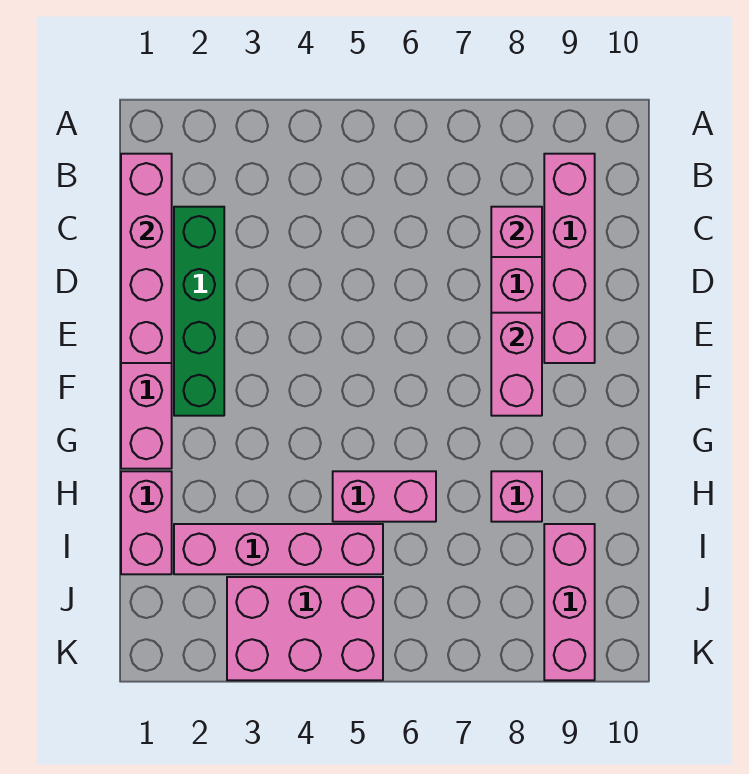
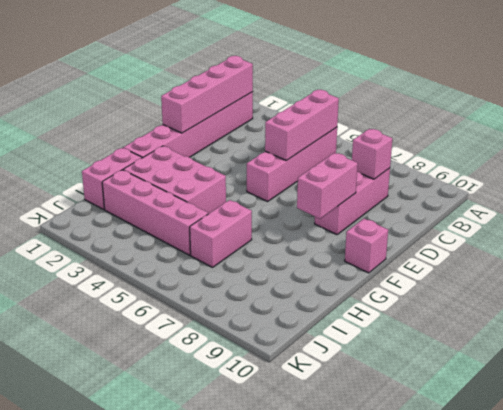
pink 1x4 brick [544,154,595,363] -> pink 1x4 brick moved to [247,127,337,201]
green 1x4 brick [174,207,224,416] -> none
pink 1x2 brick [333,471,436,522] -> pink 1x2 brick turned to [190,200,252,267]
pink 1x1 brick [491,471,542,522] -> pink 1x1 brick moved to [345,219,388,273]
pink 1x3 brick [544,524,595,680] -> pink 1x3 brick moved to [265,90,339,161]
pink 2x3 brick [227,577,383,680] -> pink 2x3 brick moved to [123,146,226,214]

